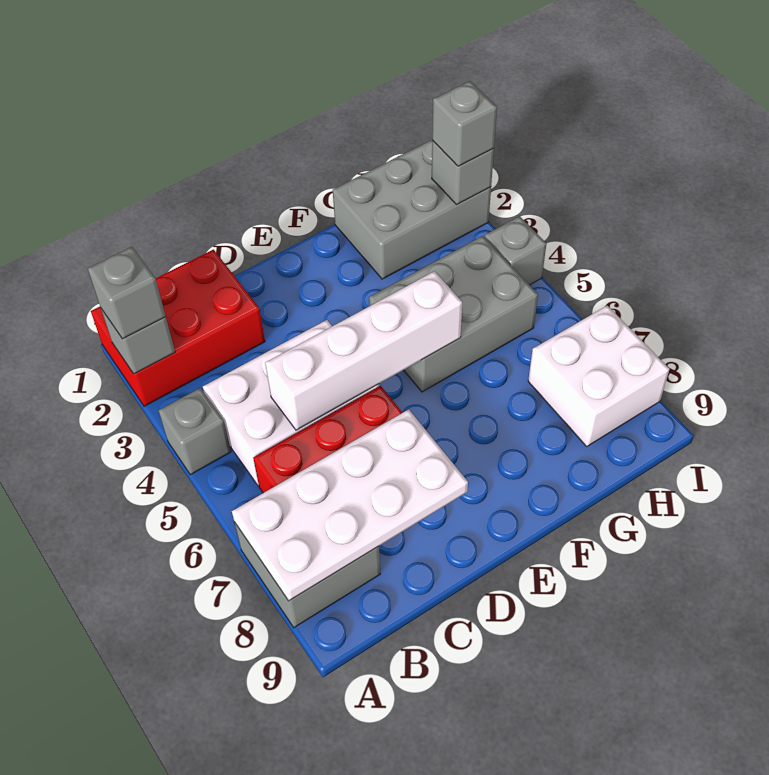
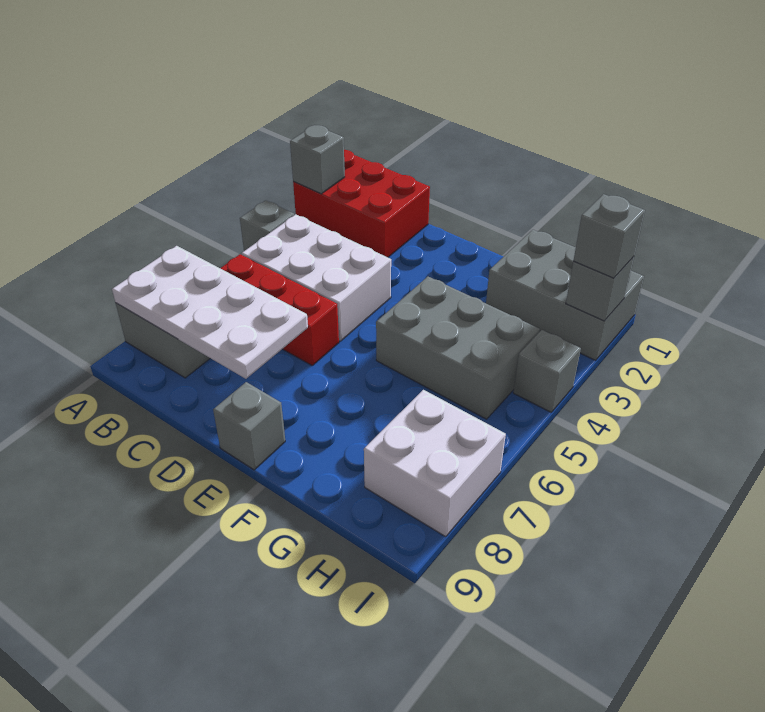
grey 1x1 brick [88,247,166,339] -> grey 1x1 brick moved to [213,382,285,470]
white 1x4 brick [265,271,462,430] -> none

